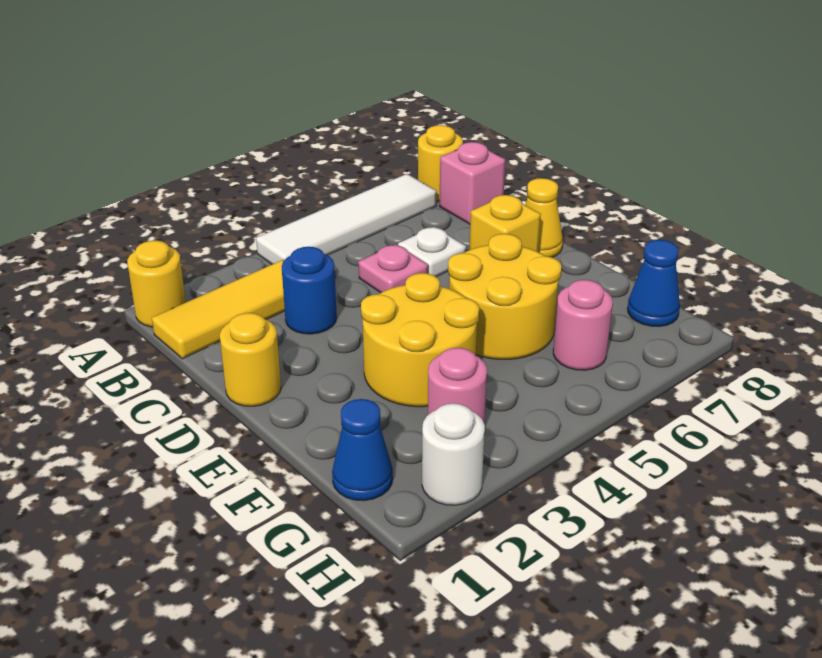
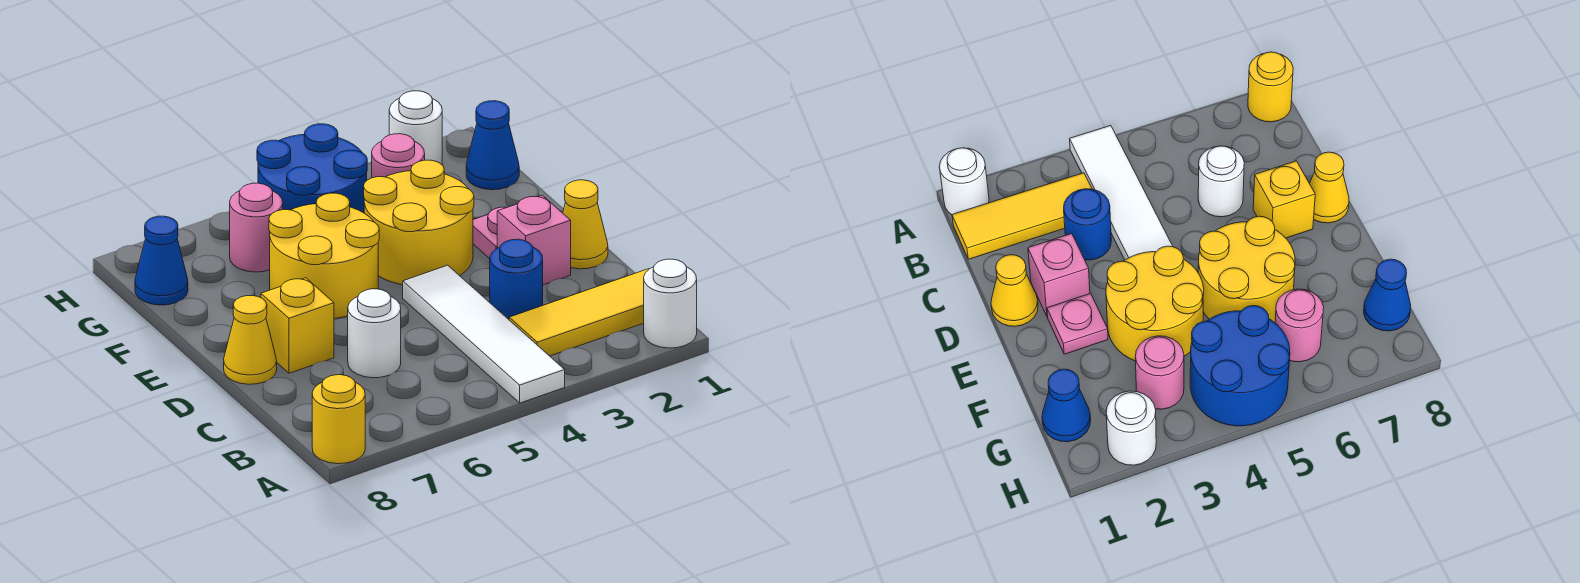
yellow 1x1 round brick [127,240,186,327] -> white 1x1 round brick [644,259,697,348]
white 1x4 tile [256,174,437,264] -> white 1x4 tile turned to [403,265,565,403]
pink 1x1 brick [440,142,505,224] -> pink 1x1 brick moved to [497,195,571,285]
pink 1x1 plate [358,244,428,293] -> pink 1x1 plate moved to [473,207,507,259]
white 1x1 plate [398,227,466,277] -> white 1x1 round brick [348,289,401,378]
yellow 1x1 round brick [220,313,281,406] -> yellow 1x1 cone [563,180,608,269]
none -> blue 2x2 round brick [257,124,367,213]

